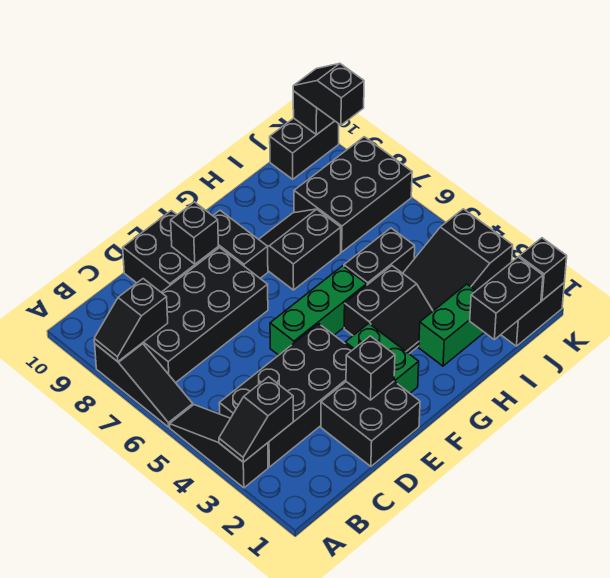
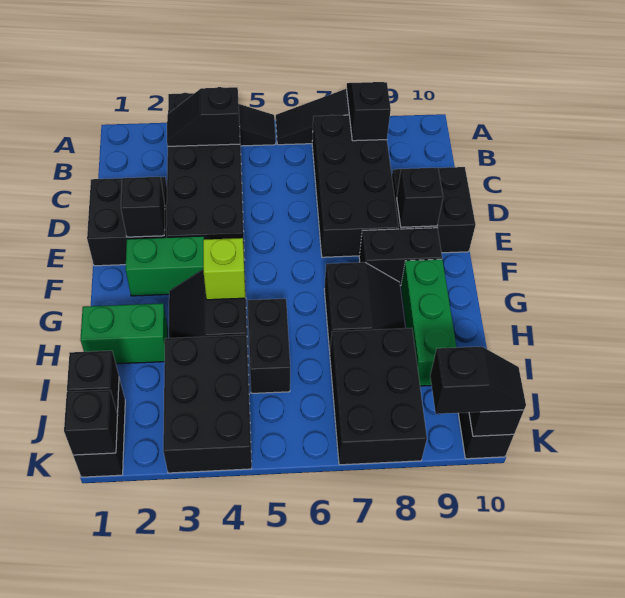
black 1x2 slope [219,377,293,462] -> black 1x2 slope turned to [167,87,240,146]
green 1x3 brick [270,266,367,355] -> green 1x3 brick moved to [401,259,457,386]
none -> lime 1x1 brick [203,238,245,300]
green 1x2 brick [419,284,484,366] -> green 1x2 brick turned to [80,303,168,364]
black 1x2 brick [470,257,543,340] -> black 1x1 brick [67,351,119,413]
black 2x3 slope [403,209,513,311] -> black 2x3 brick [163,335,252,473]

